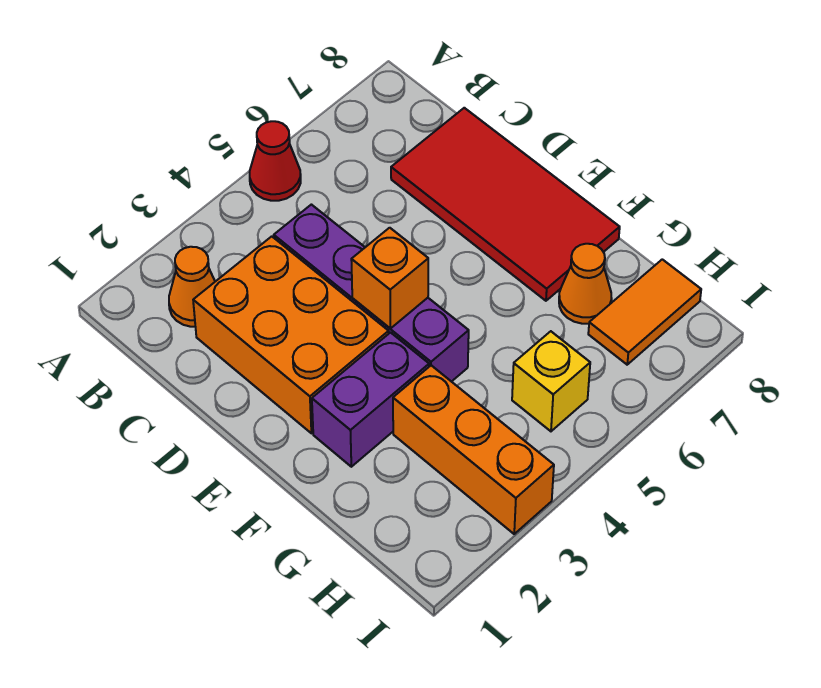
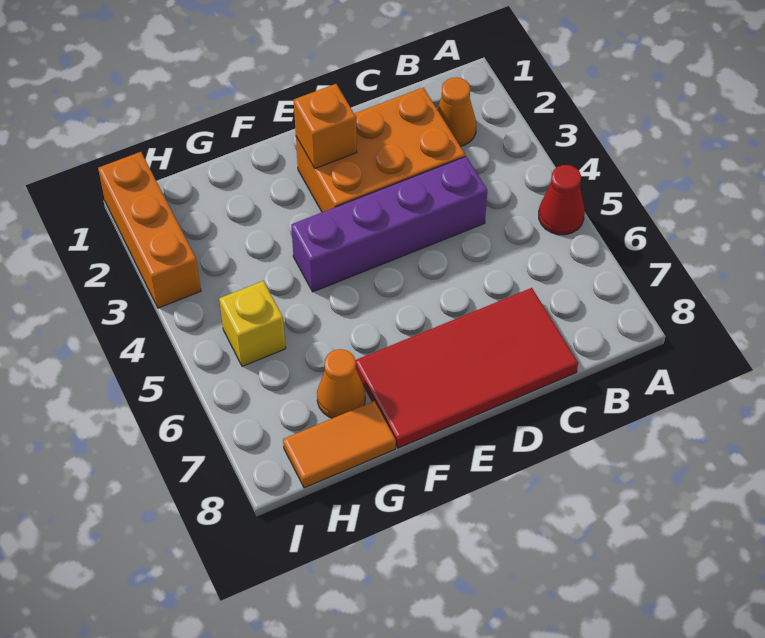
orange 1x1 brick [351,228,428,328] -> orange 1x1 brick moved to [294,84,357,168]
purple 1x2 brick [312,333,429,467] -> none
orange 1x3 brick [393,365,554,534] -> orange 1x3 brick turned to [98,152,201,308]
orange 1x2 tile [588,259,701,365] -> orange 1x2 tile turned to [283,401,396,488]

